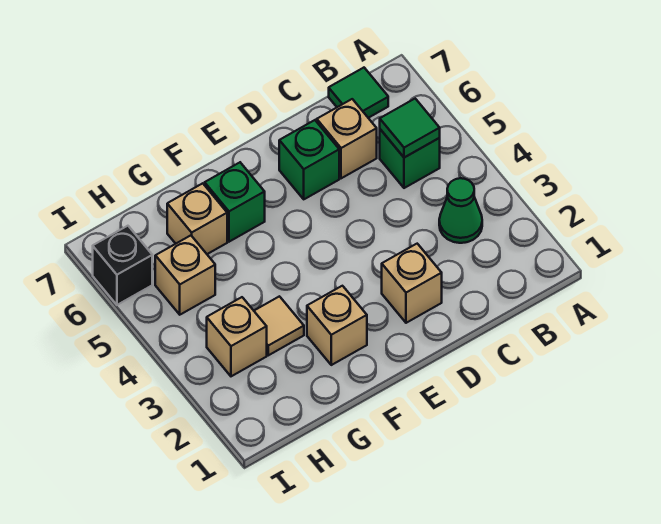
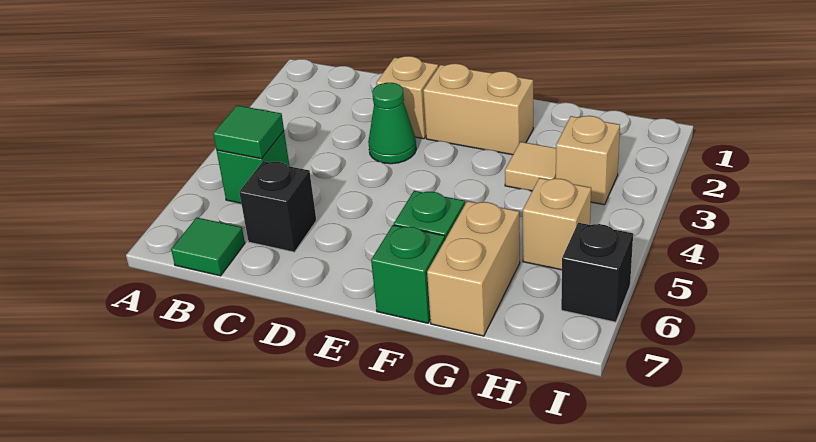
green 1x1 cone [439,178,482,243] -> green 1x1 cone moved to [368,83,416,164]
tan 1x1 brick [317,99,377,178] -> black 1x1 brick [239,161,316,252]
green 1x1 brick [279,120,339,199] -> green 1x1 brick moved to [371,225,445,323]
tan 1x1 brick [307,286,367,365] -> tan 1x2 brick [423,64,533,155]
tan 1x1 brick [167,183,227,254] -> tan 1x2 brick [427,201,520,336]

